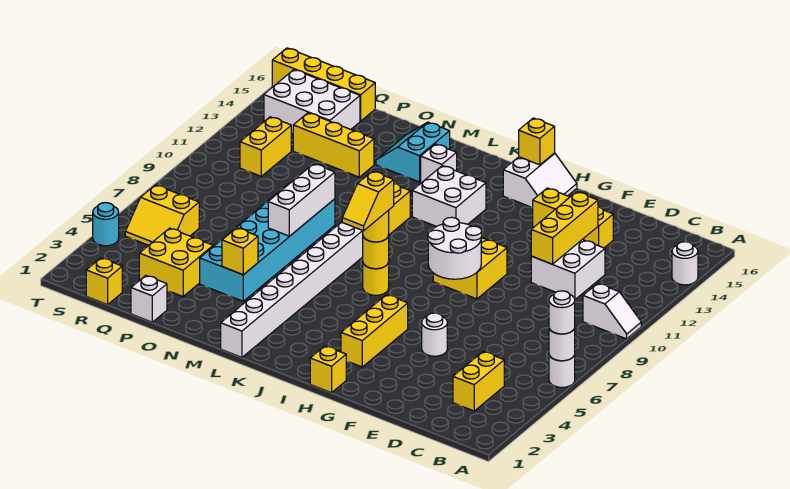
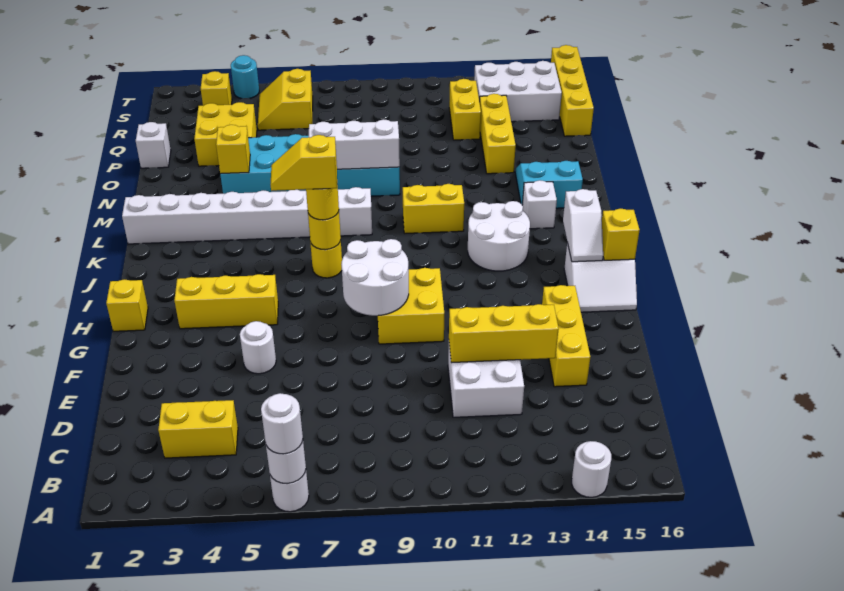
white 1x2 slope [583,283,641,339] -> white 1x2 slope moved to [563,189,603,262]
white 2x2 brick [412,166,486,227] -> white 2x2 round brick [468,201,530,271]
white 2x3 brick [264,70,360,132] -> white 2x3 brick turned to [474,61,562,122]
yellow 1x1 brick [86,258,122,305] -> yellow 1x1 brick moved to [201,71,232,106]
yellow 1x2 brick [240,117,291,176] -> yellow 1x2 brick turned to [449,79,481,140]

